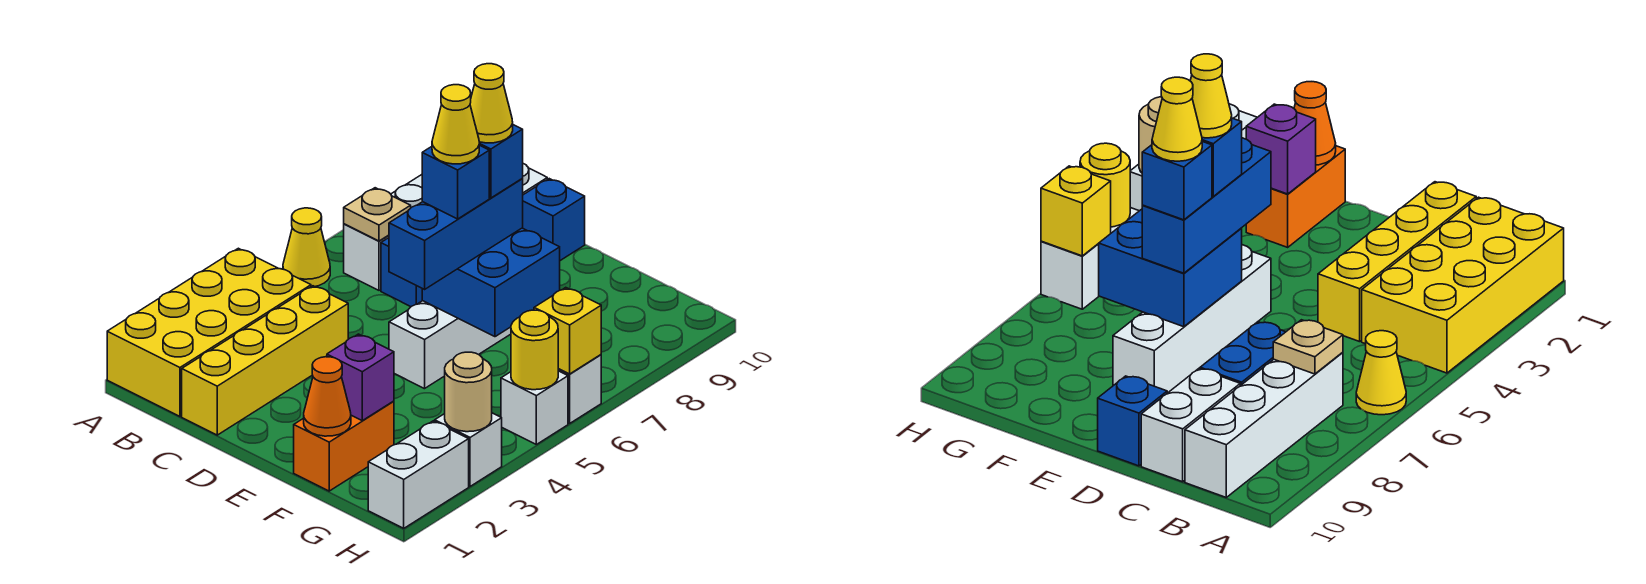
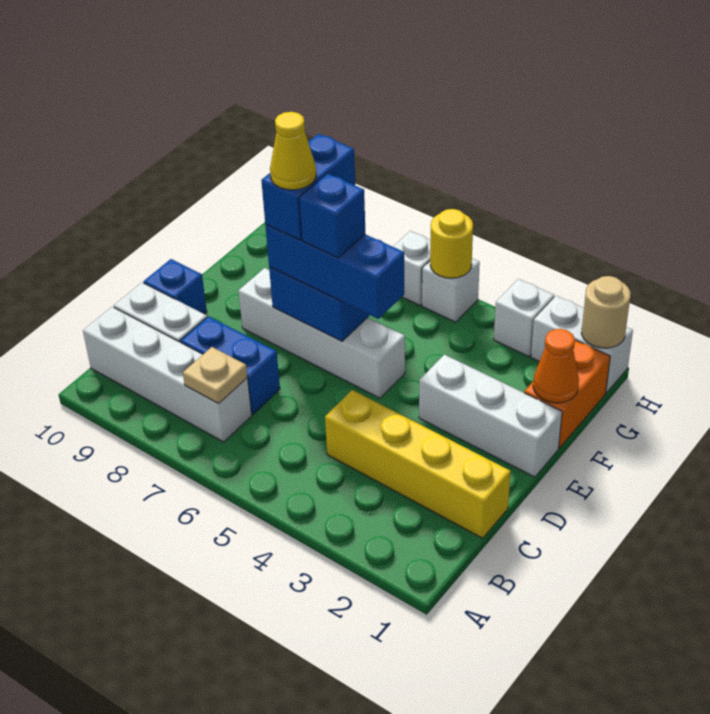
yellow 2x4 brick [107,248,311,416] -> none
yellow 1x1 cone [283,208,330,286] -> none
none -> white 1x3 brick [419,355,562,477]
yellow 1x1 cone [432,85,479,164] -> none
blue 1x1 brick [479,125,523,198] -> blue 1x2 brick [261,134,355,240]
orange 1x2 brick [294,401,394,491] -> orange 1x2 brick turned to [524,340,610,448]
purple 1x1 brick [327,334,394,421] -> none
tan 1x1 round brick [445,352,492,432] -> tan 1x1 round brick moved to [581,276,631,348]
yellow 1x1 brick [534,288,601,374] -> none

